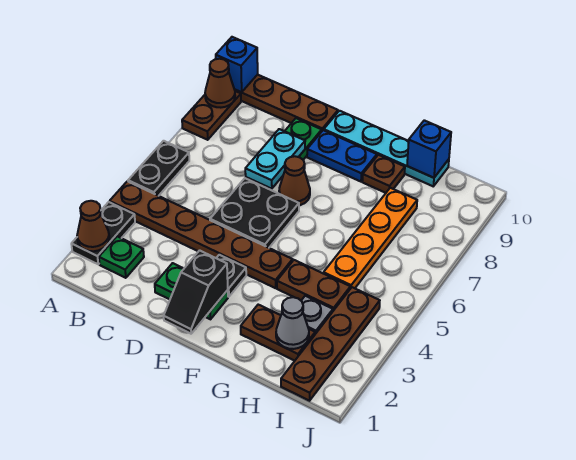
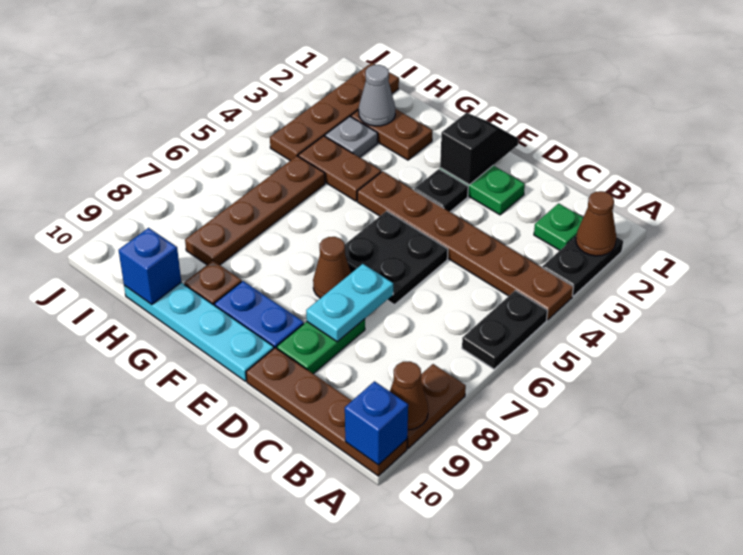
orange 1x4 plate [324,188,417,289] -> brown 1x4 plate [185,156,325,265]

